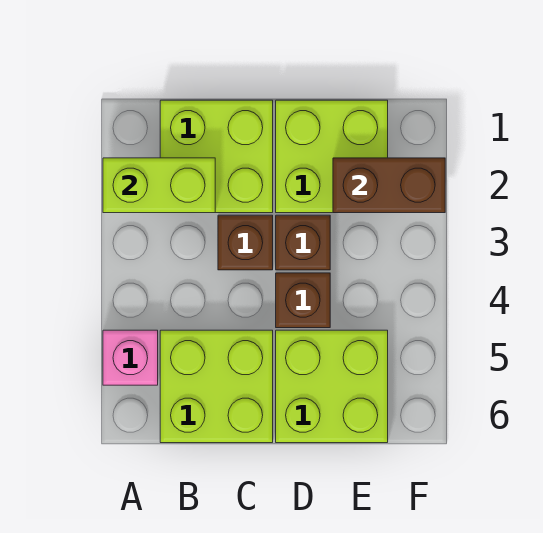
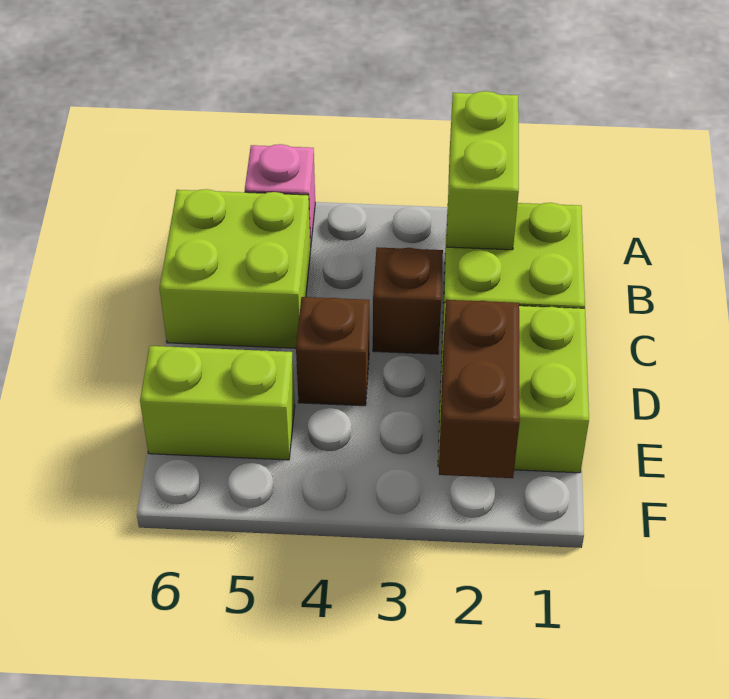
brown 1x1 brick [276,215,330,270] -> none
lime 2x2 brick [276,330,388,443] -> lime 1x2 brick [140,346,295,460]

